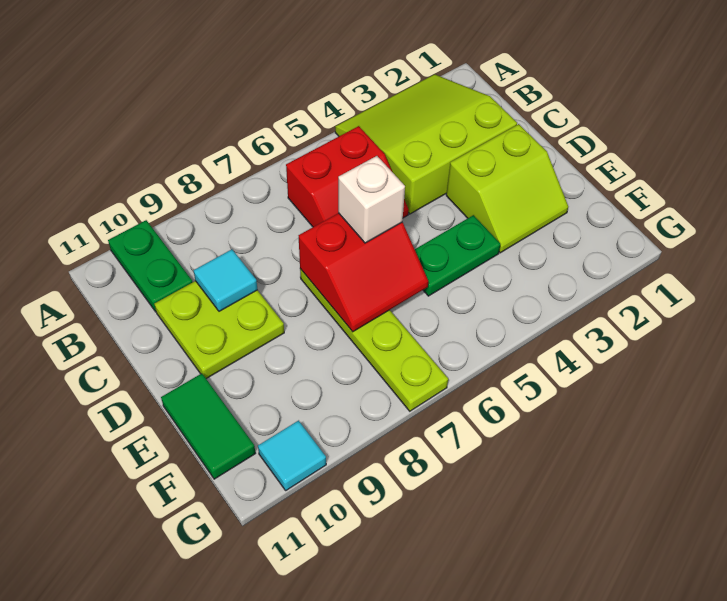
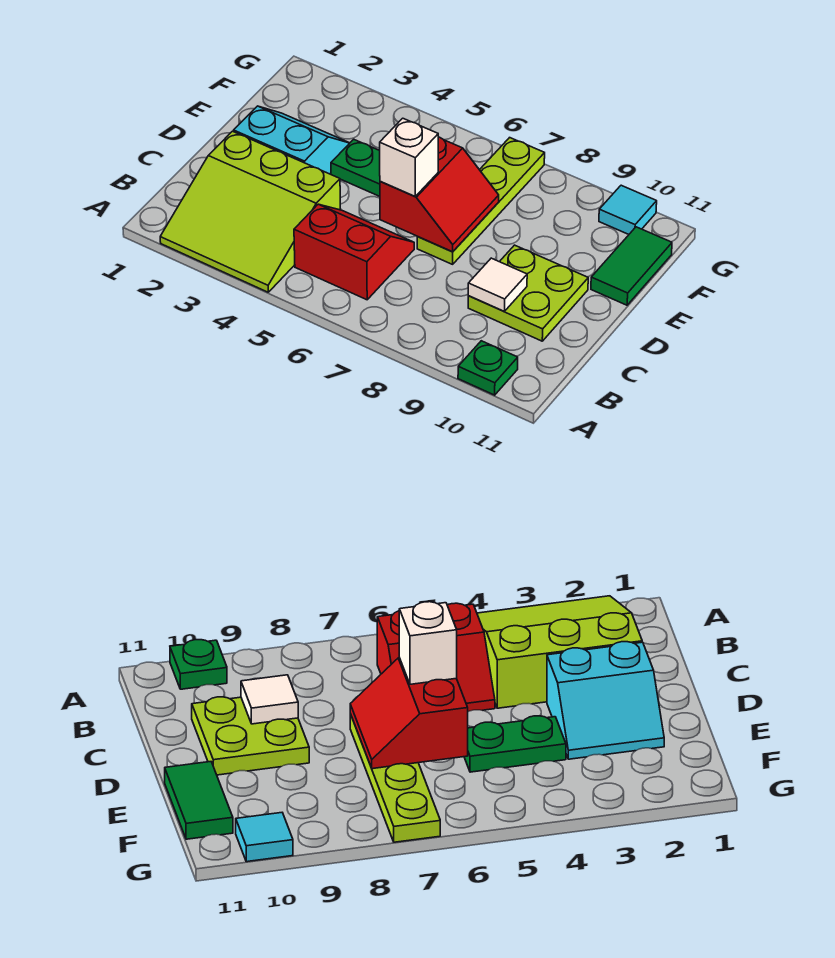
green 1x2 plate [108,220,193,312] -> green 1x1 plate [458,341,518,395]
cyan 1x1 tile [194,249,257,311] -> white 1x1 tile [468,258,527,311]
lime 2x2 slope [446,124,568,253] -> cyan 2x2 slope [234,106,349,174]
red 2x2 slope [299,213,428,332] -> red 2x2 slope turned to [380,137,499,252]

